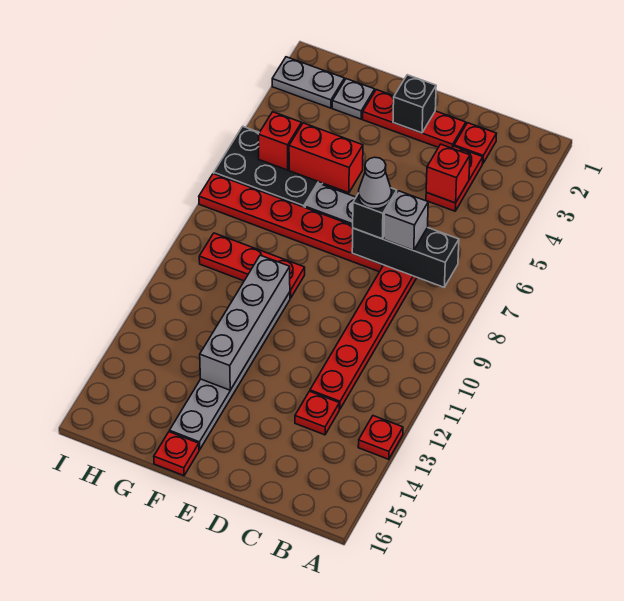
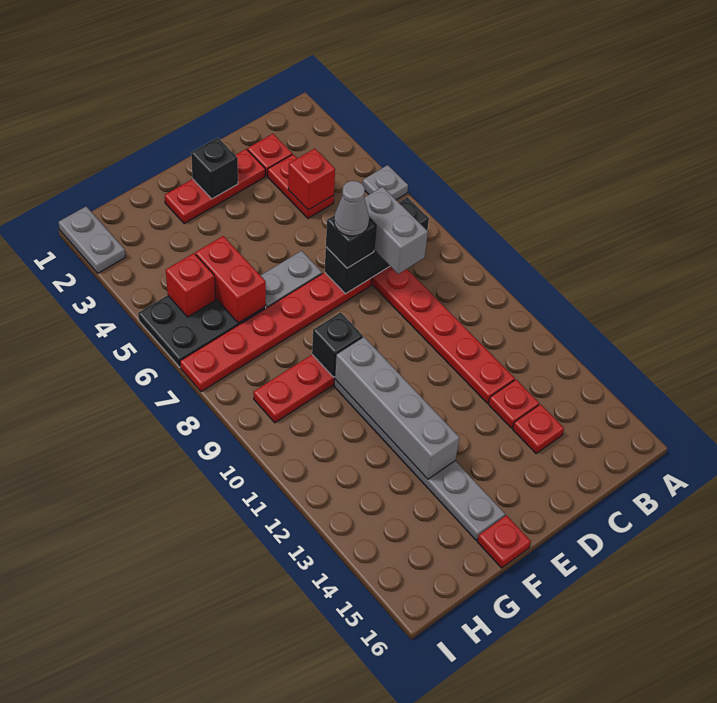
red 1x1 plate [358,416,403,459] -> red 1x1 plate moved to [513,404,564,454]
grey 1x1 brick [384,191,428,251] -> grey 1x2 brick [364,187,428,274]
red 1x2 brick [289,123,363,193] -> red 1x2 brick turned to [195,236,266,323]
none -> black 1x1 brick [312,312,363,377]
grey 1x1 plate [332,79,375,119] -> grey 1x1 plate moved to [363,165,408,200]
grey 1x2 plate [272,57,345,108] -> grey 1x2 plate turned to [58,207,125,273]

